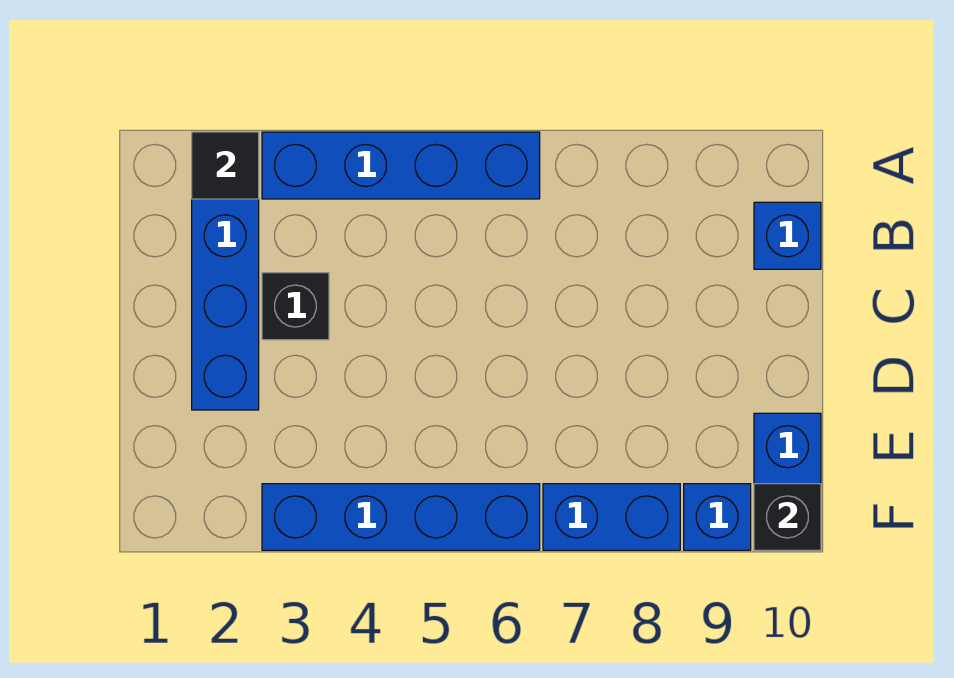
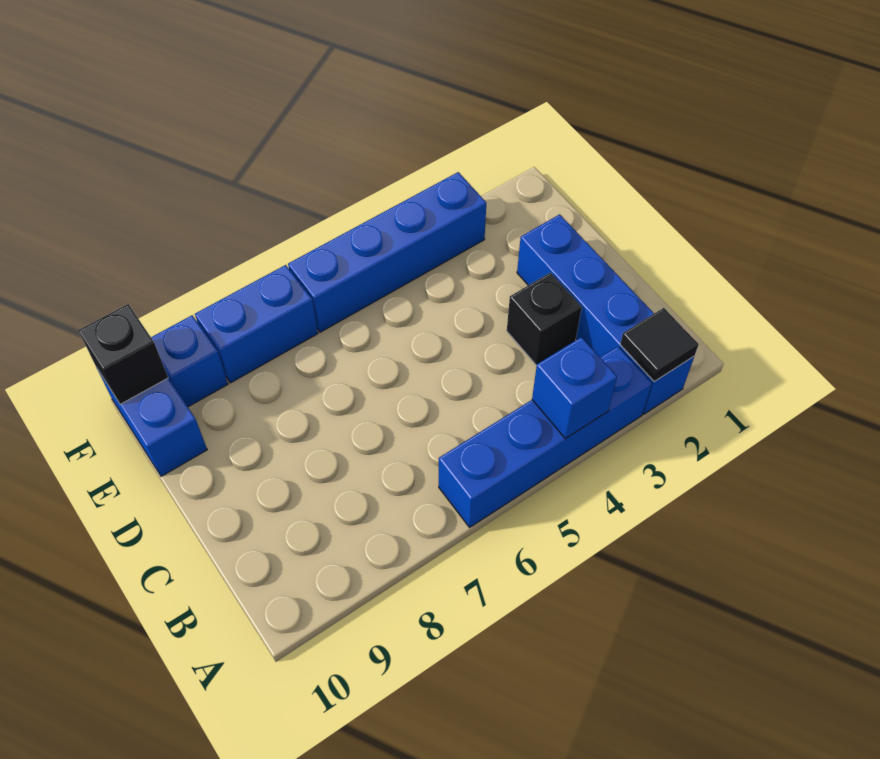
blue 1x1 brick [754,202,821,269] -> blue 1x1 brick moved to [532,337,617,439]

